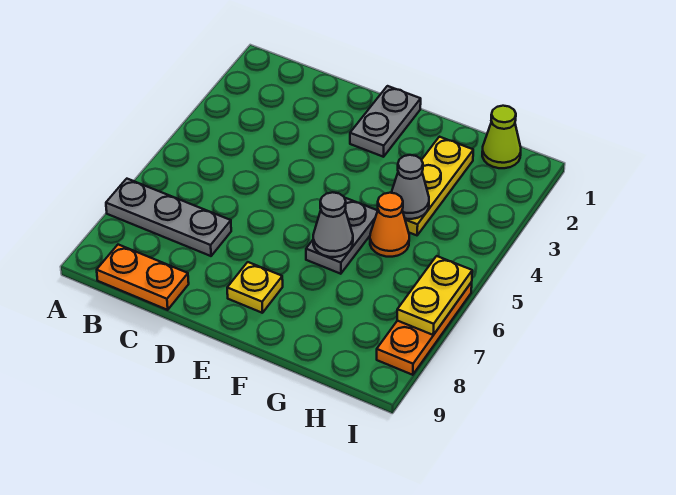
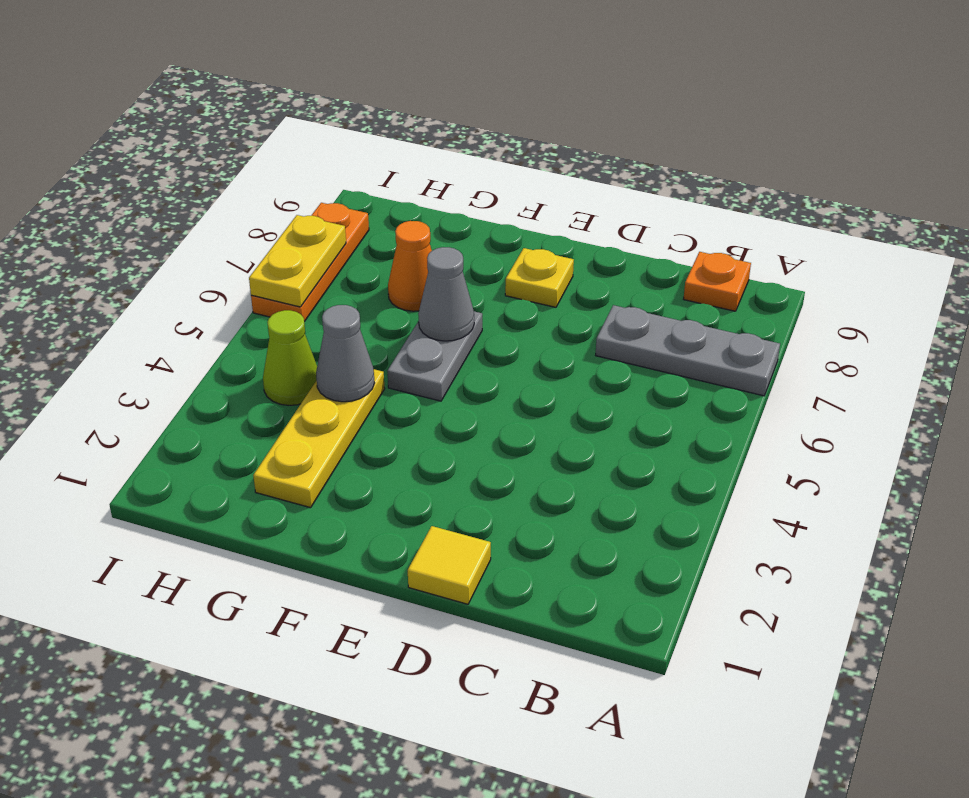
orange 1x2 plate [97,245,189,310] -> orange 1x1 plate [684,252,751,311]
none -> yellow 1x1 tile [408,526,491,604]
grey 1x2 plate [350,86,421,157] -> none
orange 1x1 cone [370,193,409,257] -> orange 1x1 cone moved to [388,221,432,311]
lime 1x1 cone [482,106,521,168] -> lime 1x1 cone moved to [263,310,317,405]

